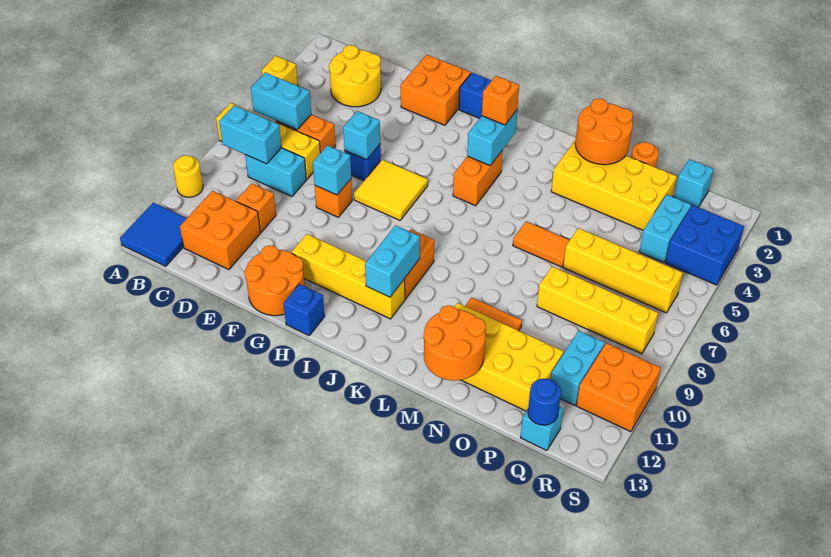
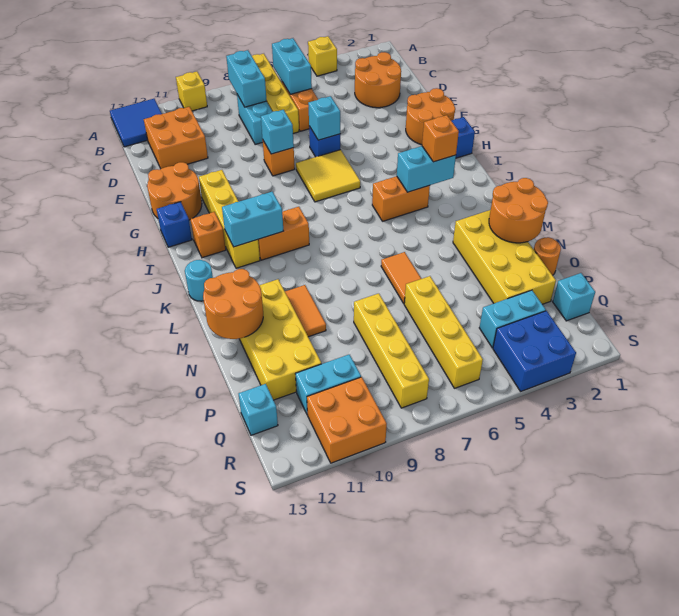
yellow 1x1 round brick [173,155,203,197] -> yellow 1x1 brick [176,72,207,111]
yellow 2x2 round brick [329,45,381,107] -> orange 2x2 round brick [355,52,401,108]
orange 1x1 brick [236,183,276,232] -> orange 1x1 brick moved to [190,212,226,258]
orange 2x2 brick [401,55,471,125] -> orange 2x2 round brick [406,88,455,145]
none -> cyan 1x1 round brick [185,260,213,301]
blue 1x1 round brick [528,379,561,425] -> none

